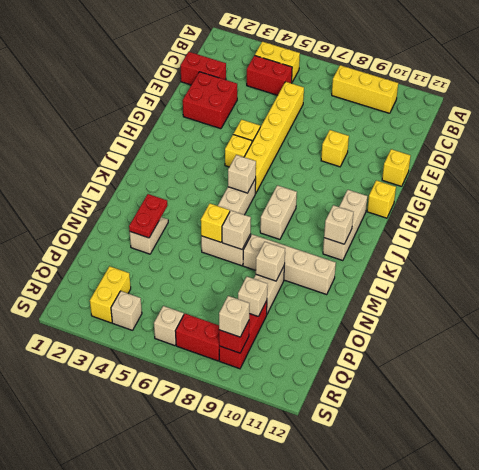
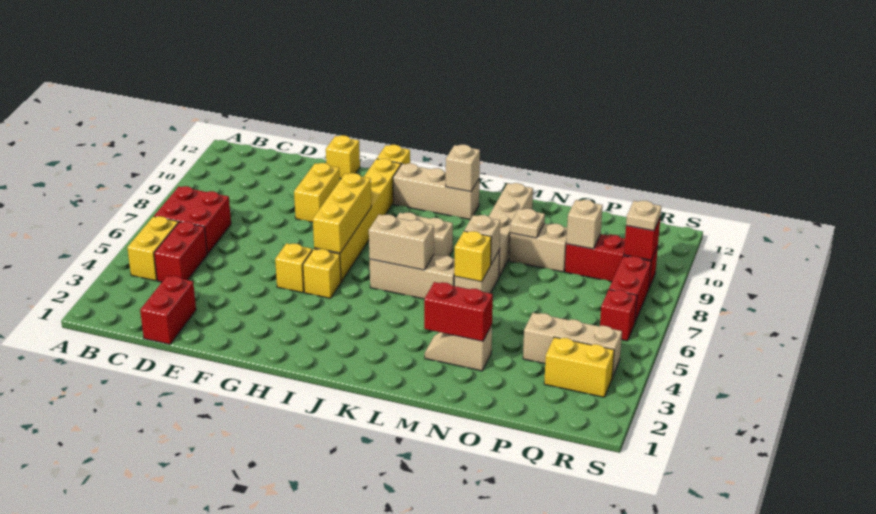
yellow 1x3 brick [332,65,398,113] -> yellow 1x3 brick moved to [313,173,371,253]
yellow 1x6 brick [244,82,304,194] -> yellow 1x6 brick turned to [314,159,401,282]
red 2x2 brick [183,72,237,129] -> red 2x2 brick moved to [154,186,231,254]
yellow 1x1 brick [321,130,349,167] -> yellow 1x2 brick [294,163,340,222]
tan 1x1 brick [228,155,256,193] -> tan 1x2 brick [369,215,434,270]
red 1x2 plate [129,194,168,238] -> red 1x2 brick [424,282,493,341]
tan 1x1 brick [256,242,285,281] -> tan 1x1 plate [510,209,545,238]
tan 1x1 brick [111,291,142,330] -> tan 1x3 brick [523,313,622,377]
tan 1x1 brick [154,306,184,346] -> red 1x1 brick [600,290,637,341]
tan 1x1 brick [219,296,250,337] -> tan 1x1 plate [626,201,661,231]

